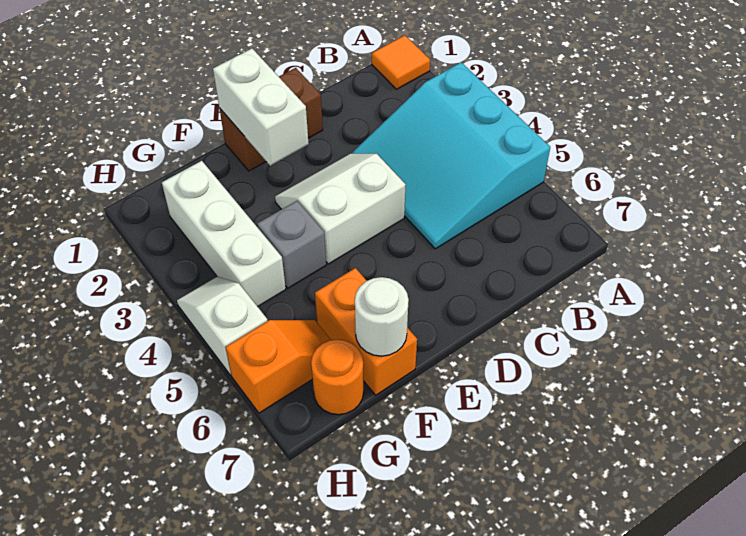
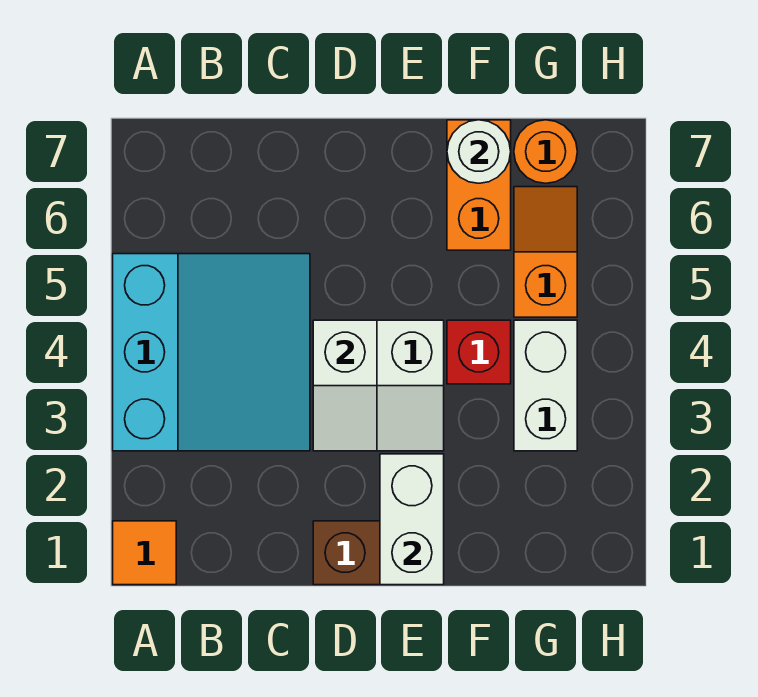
grey 1x1 brick [257,201,326,288] -> red 1x1 brick [447,320,511,384]
white 1x3 brick [162,161,286,307] -> white 1x2 brick [514,320,577,451]
orange 1x2 slope [226,320,331,413] -> orange 1x2 slope turned to [514,187,577,317]
white 1x2 slope [177,277,267,375] -> white 1x2 slope moved to [313,320,377,451]

